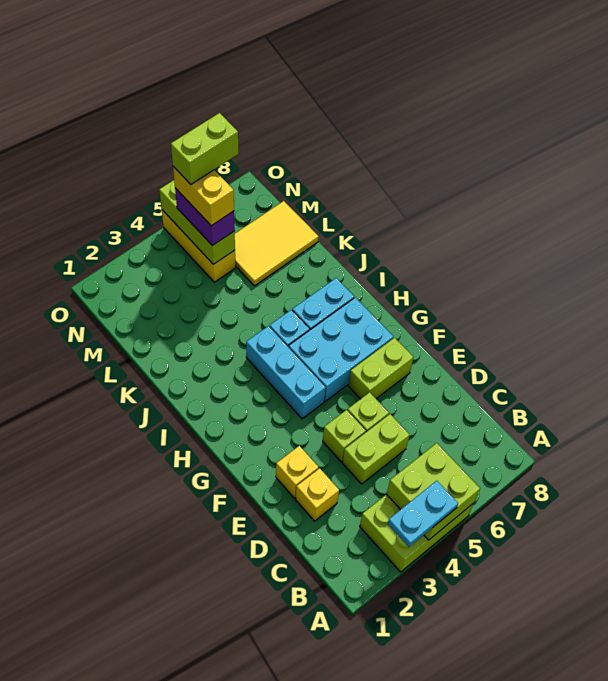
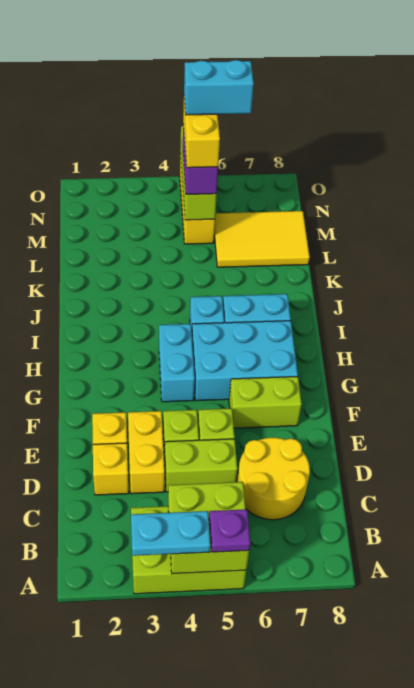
none -> purple 1x1 plate [209,509,250,552]
none -> yellow 2x2 round brick [237,438,310,520]
none -> yellow 1x2 brick [128,411,165,494]
cyan 1x3 brick [246,326,326,419] -> cyan 1x2 brick [159,324,195,402]
lime 1x2 brick [171,113,238,184] -> cyan 1x2 brick [184,60,254,115]

